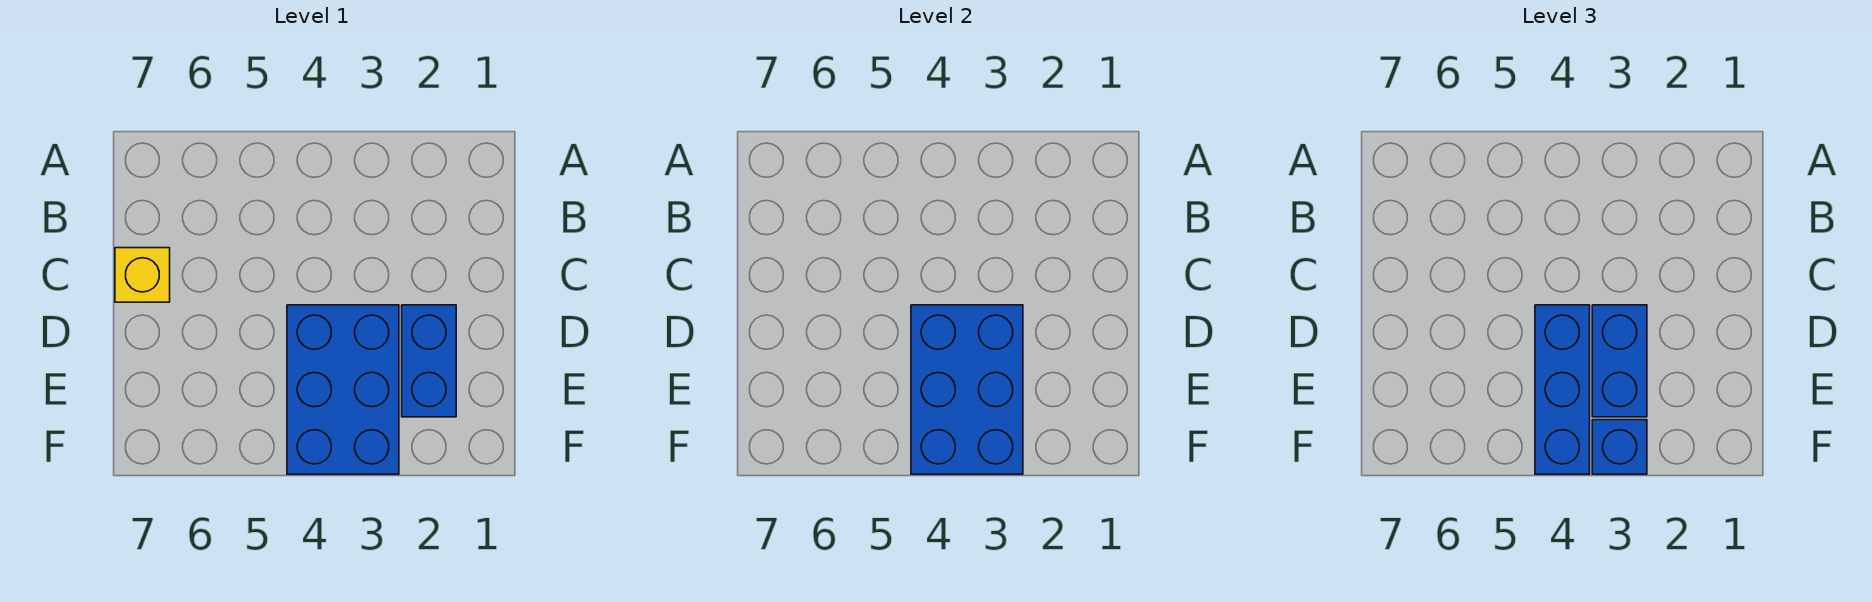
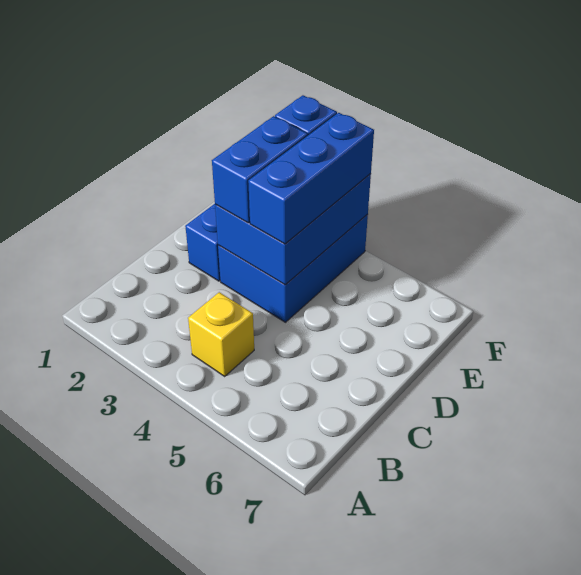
yellow 1x1 brick [115,248,170,302] -> yellow 1x1 brick moved to [188,292,254,376]

